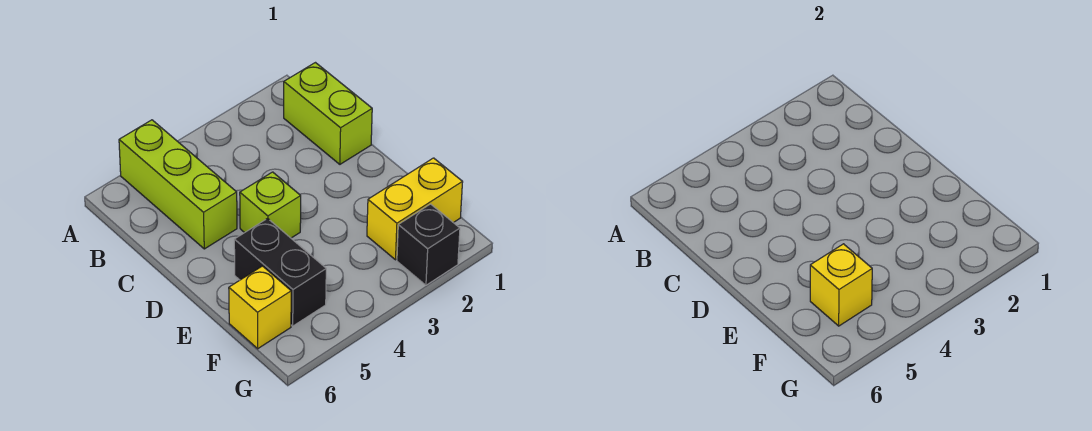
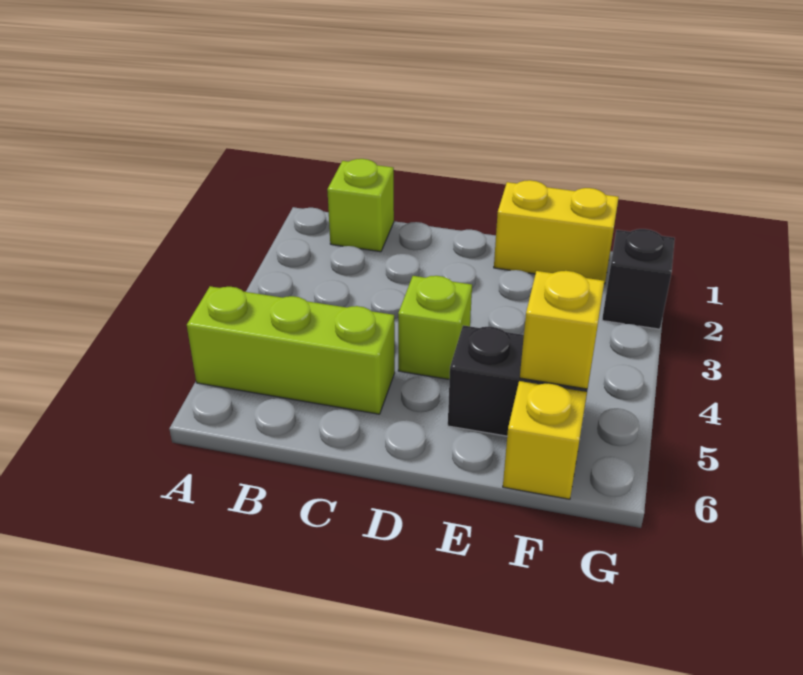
lime 1x2 brick [284,63,372,164] -> lime 1x1 brick [327,159,394,252]
yellow 1x2 brick [367,158,463,260] -> yellow 1x2 brick turned to [494,180,619,284]

